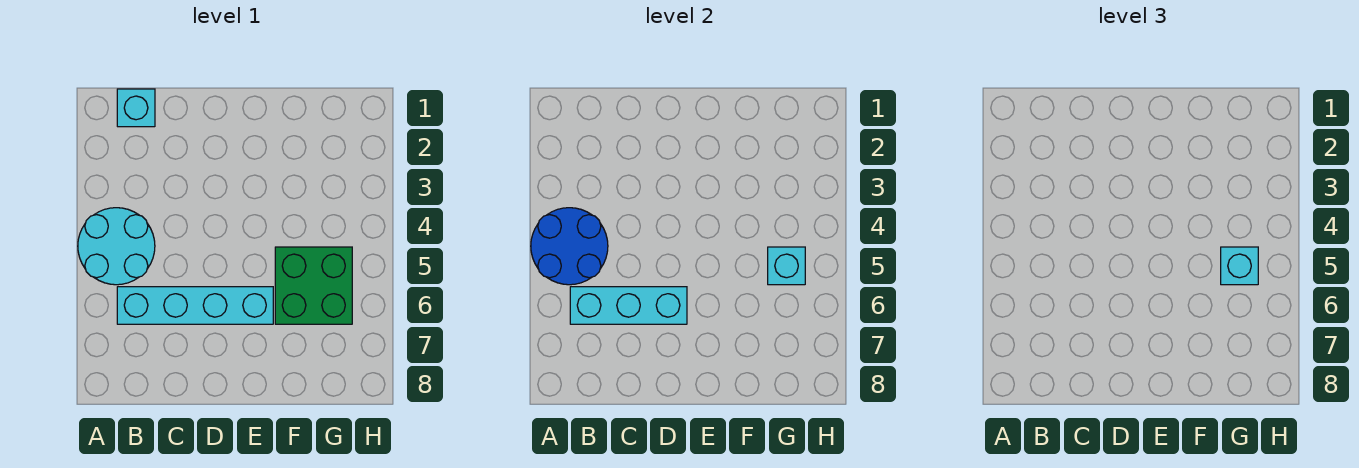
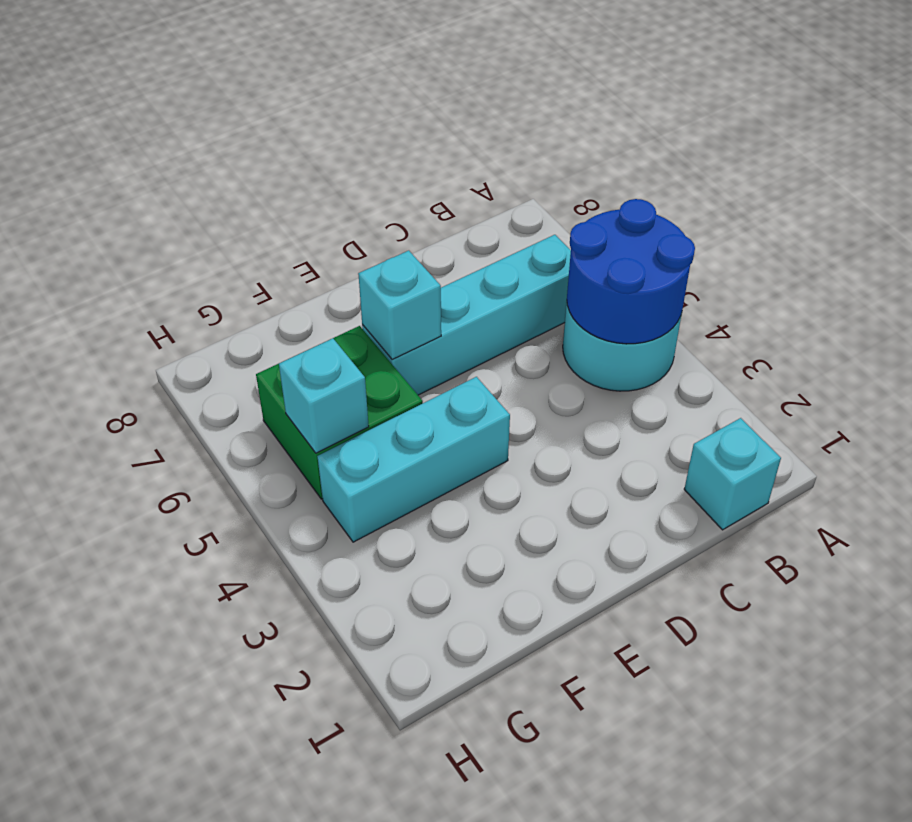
cyan 1x3 brick [570,287,687,324] -> cyan 1x3 brick moved to [317,377,510,542]
cyan 1x1 brick [1221,247,1258,285] -> cyan 1x1 brick moved to [358,251,441,360]

